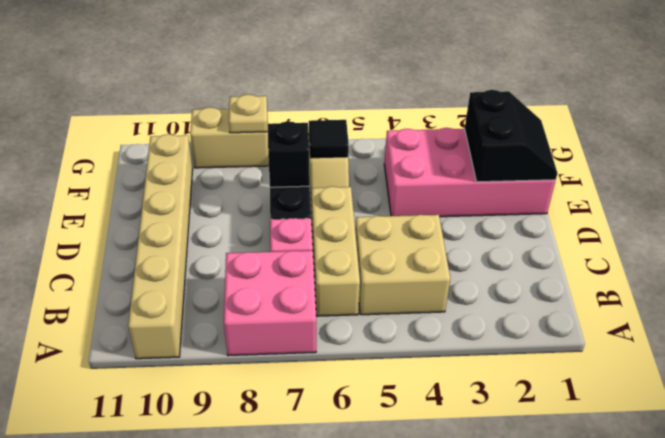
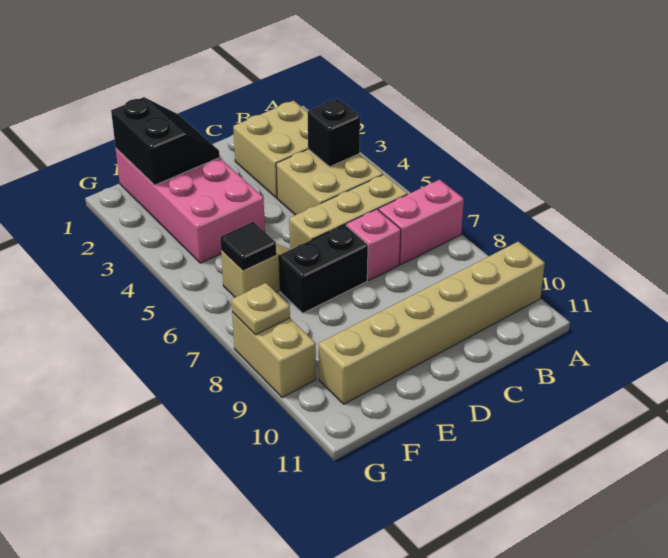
pink 2x2 brick [224,251,316,356] -> pink 1x2 brick [379,180,464,264]
none -> tan 2x2 brick [233,101,308,198]
black 2x2 slope [465,90,558,182] -> black 2x2 slope turned to [111,97,220,185]
black 1x1 brick [268,121,310,187] -> black 1x1 brick moved to [308,99,360,167]

